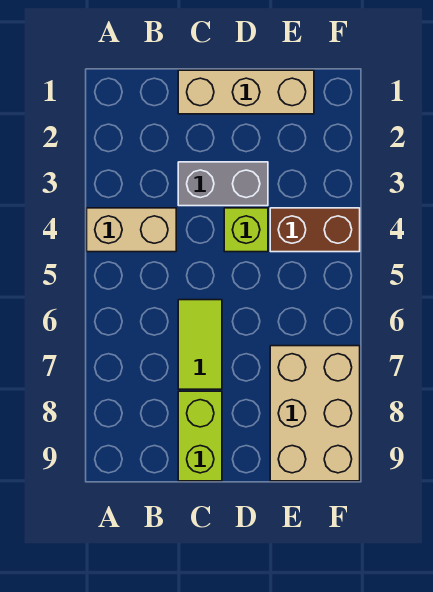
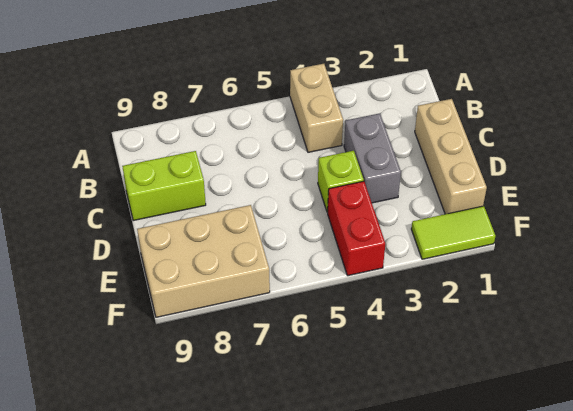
lime 1x2 tile [178,300,222,389] -> lime 1x2 tile moved to [411,206,496,259]
brown 1x2 brick [270,208,360,252] -> red 1x2 brick [328,181,385,276]

